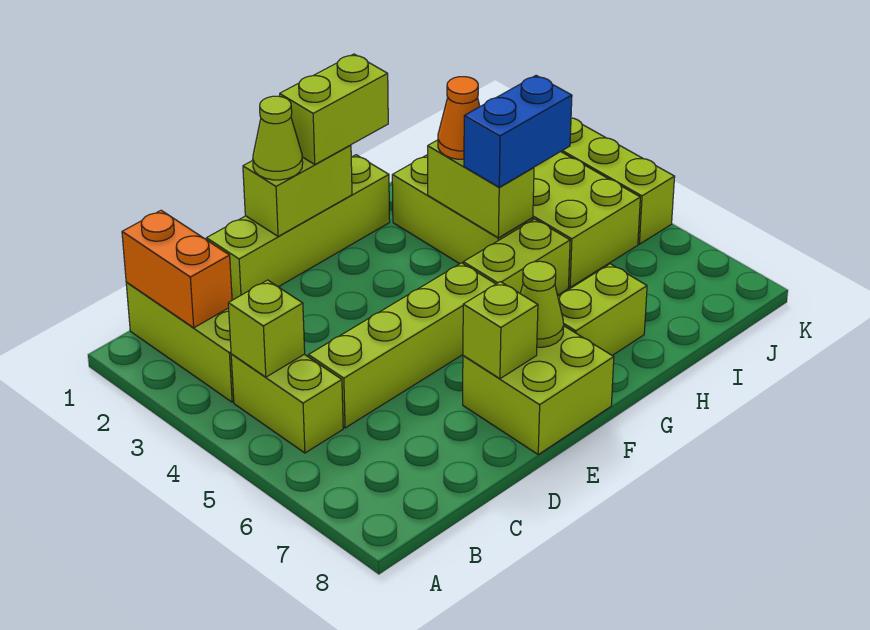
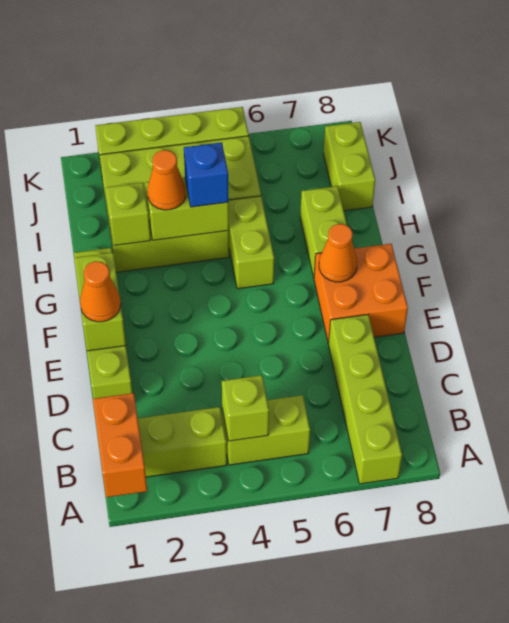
orange 1x2 brick [122,210,232,328] -> orange 1x2 brick turned to [93,393,147,497]
lime 1x4 brick [308,263,495,428] -> lime 1x4 brick moved to [328,315,402,484]
lime 1x1 cone [253,96,303,180] -> orange 1x1 cone [80,261,121,322]
lime 2x2 brick [463,326,614,454] -> orange 2x2 brick [314,244,408,343]
lime 1x1 brick [463,282,538,379] -> lime 1x1 brick moved to [106,183,151,246]
lime 1x2 brick [280,54,388,164] -> lime 1x2 brick moved to [324,122,375,211]
lime 1x1 cone [520,261,564,347] -> orange 1x1 cone [319,224,357,282]
blue 1x2 brick [464,75,572,187] -> blue 1x1 brick [184,142,228,207]

